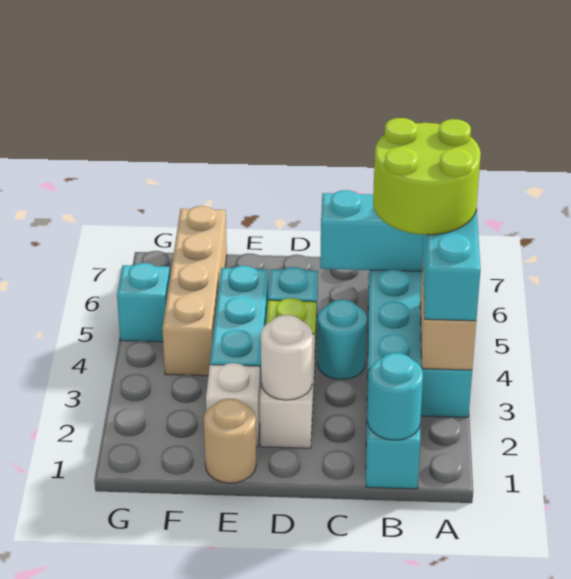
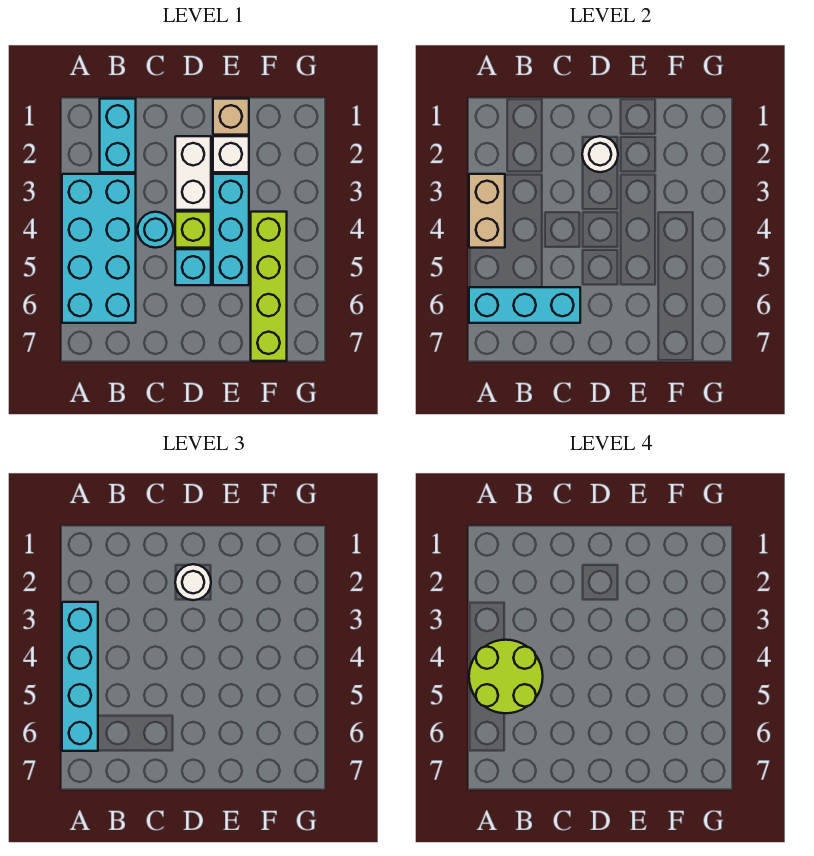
cyan 1x1 round brick [368,353,423,440] -> none
none -> white 1x1 round brick [175,564,211,600]
tan 1x1 round brick [204,399,256,483] -> tan 1x1 brick [213,99,249,135]
tan 1x4 brick [162,206,227,376] -> lime 1x4 brick [251,212,287,361]
cyan 1x1 brick [117,263,170,342] -> none

